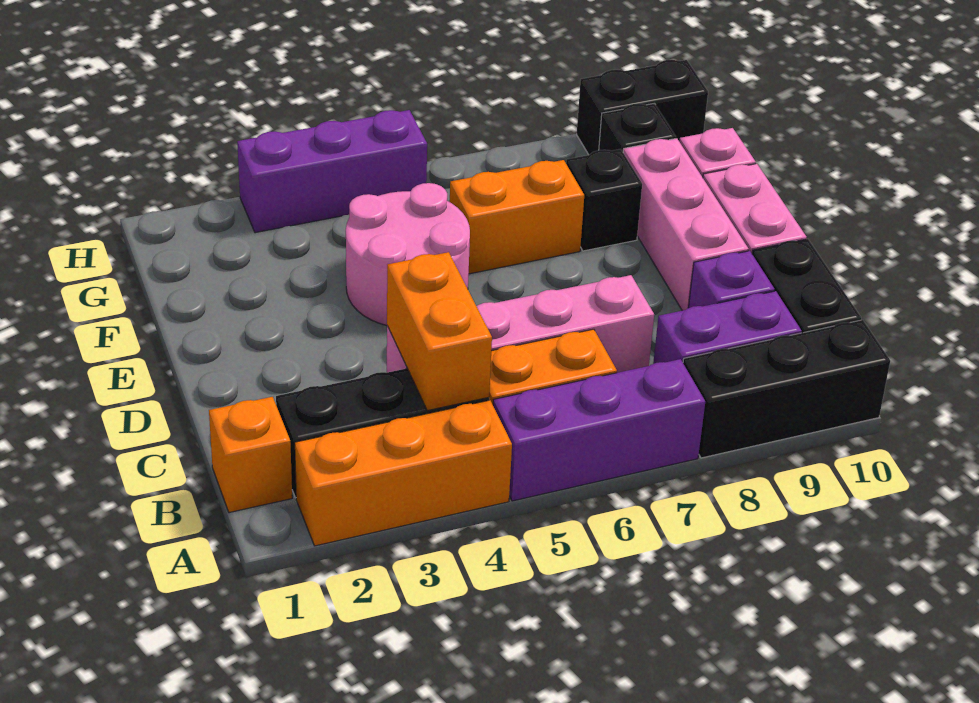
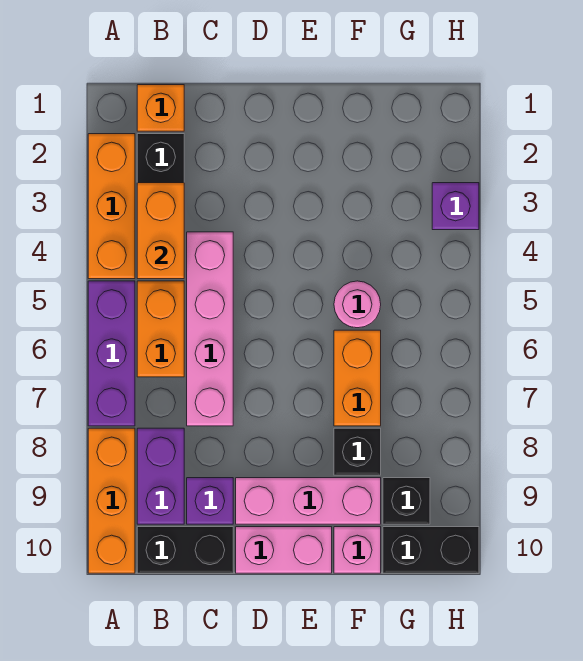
black 1x3 brick [683,320,890,458] -> orange 1x3 brick [88,428,135,573]
orange 1x2 brick [387,252,492,411] -> orange 1x2 brick turned to [137,183,184,279]
pink 2x2 round brick [346,183,470,326] -> pink 1x1 round brick [334,281,381,328]
purple 1x3 brick [237,110,427,233] -> purple 1x1 brick [432,183,479,230]
black 1x2 brick [577,60,708,155] -> black 1x2 brick turned to [383,527,479,573]

